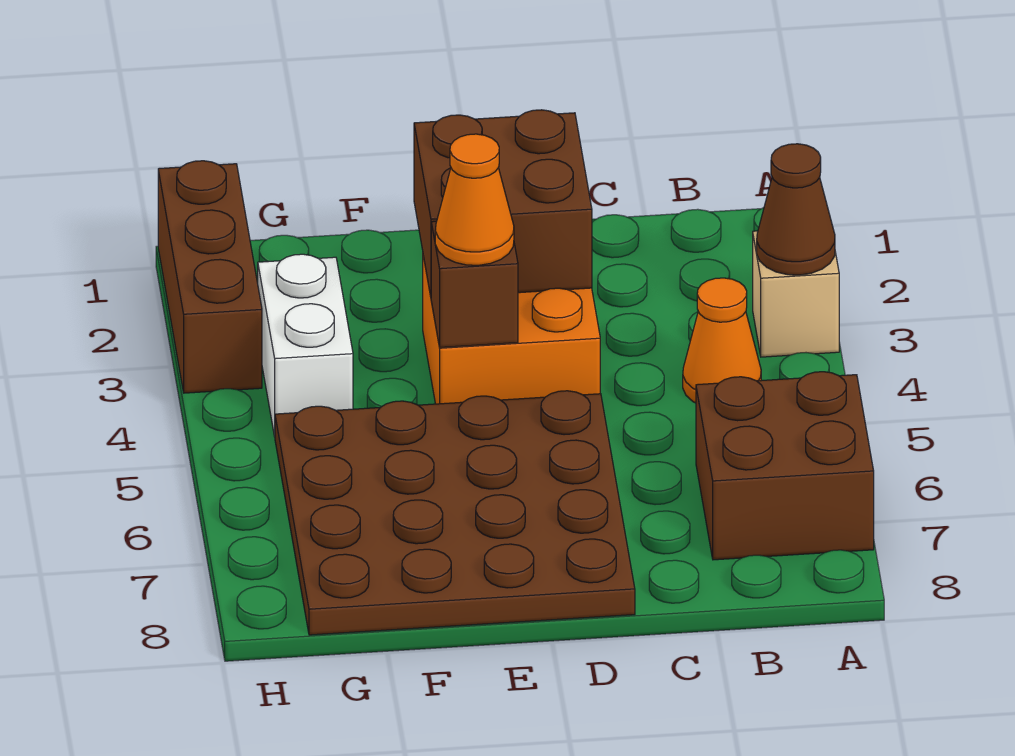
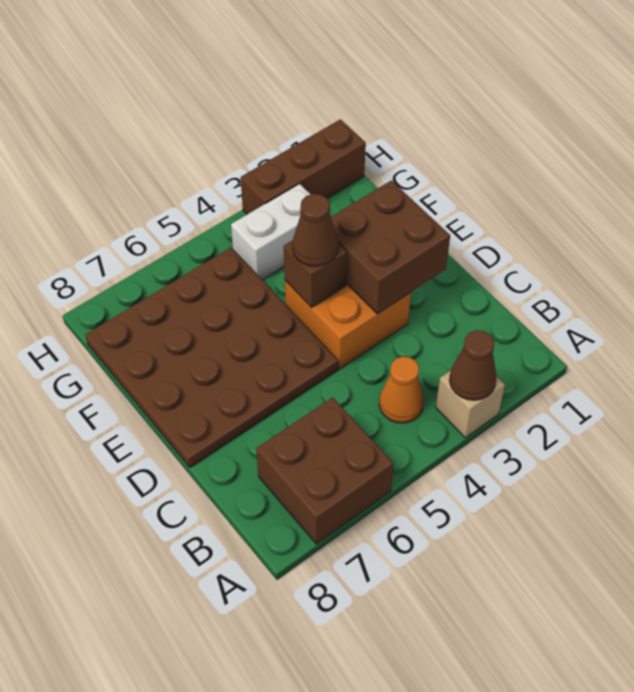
orange 1x1 cone [435,134,514,265] -> brown 1x1 cone [293,194,338,266]

